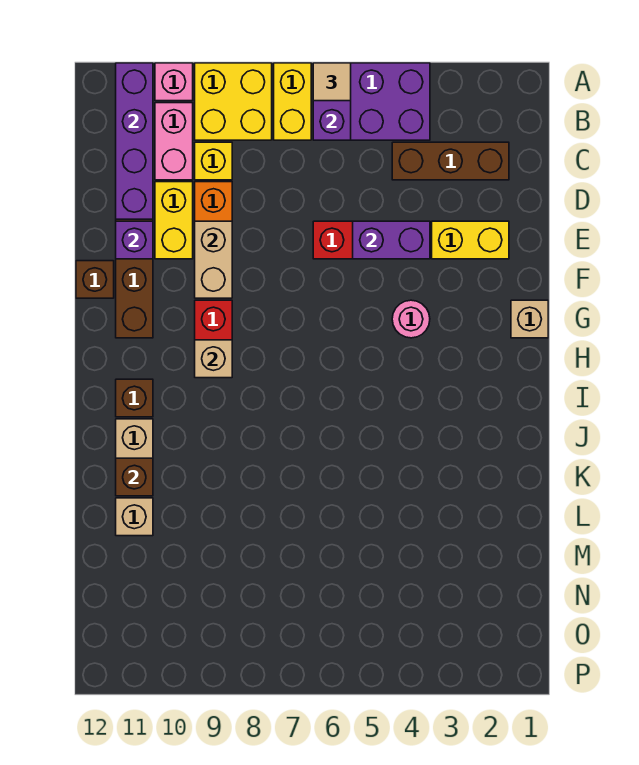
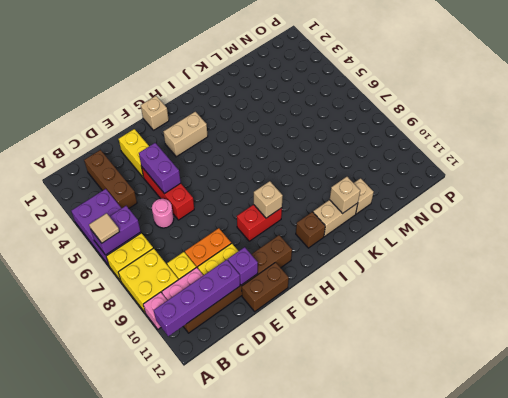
tan 1x2 brick [195,221,232,298] -> tan 1x2 brick moved to [164,112,208,157]
brown 1x1 brick [76,261,114,298] -> brown 1x2 brick [242,262,289,311]
pink 1x1 round brick [392,300,430,338] -> pink 1x1 round brick moved to [152,199,174,228]
brown 1x1 brick [116,458,153,496] -> tan 1x1 brick [330,177,360,214]

